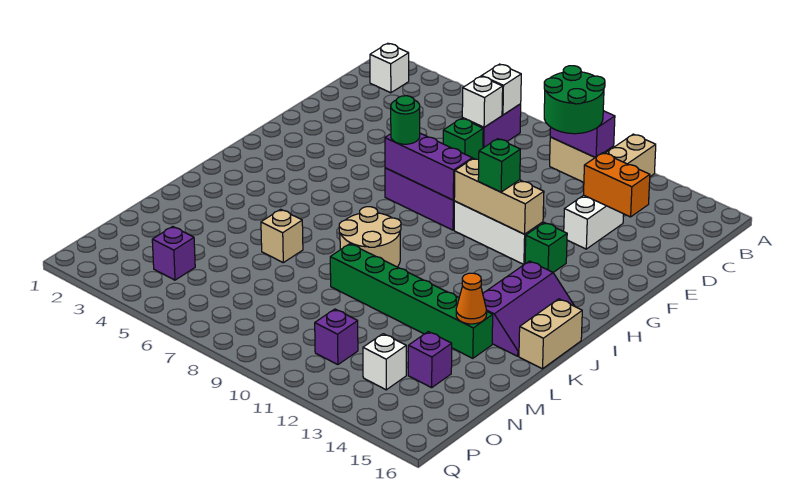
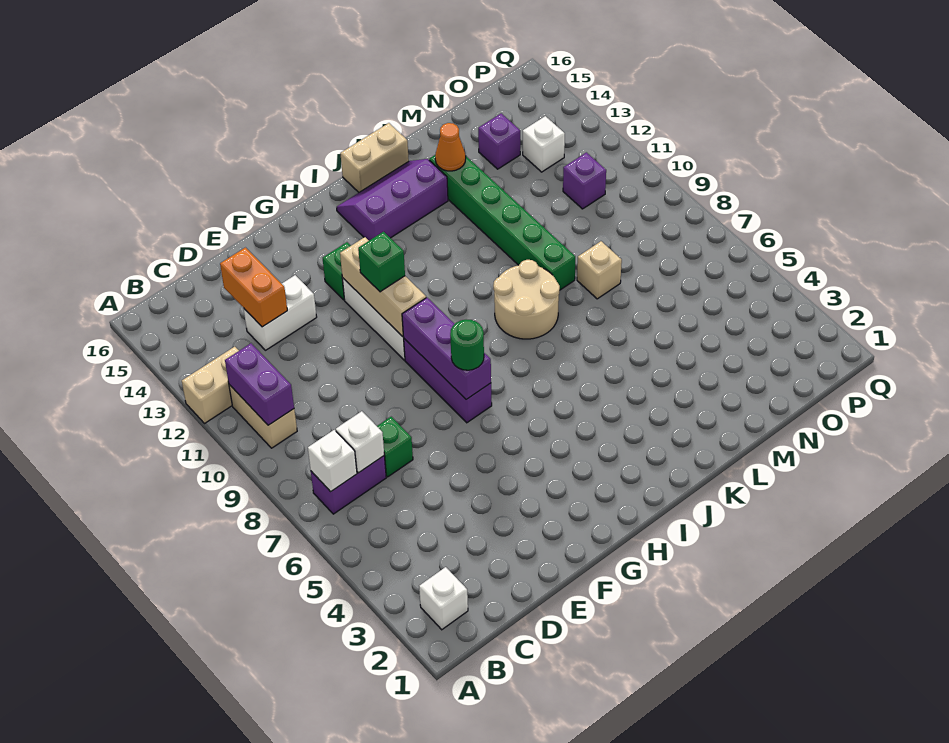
green 2x2 round brick [544,66,605,134] -> none
tan 1x1 brick [261,209,303,263] -> tan 1x1 brick moved to [577,241,622,299]
purple 1x1 brick [152,226,195,280] -> none

